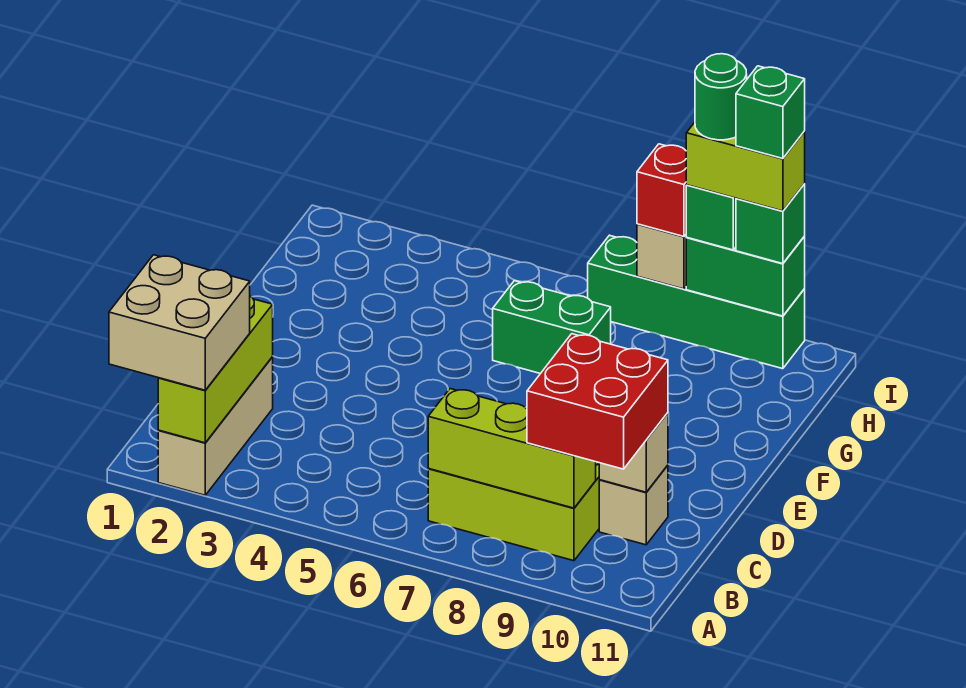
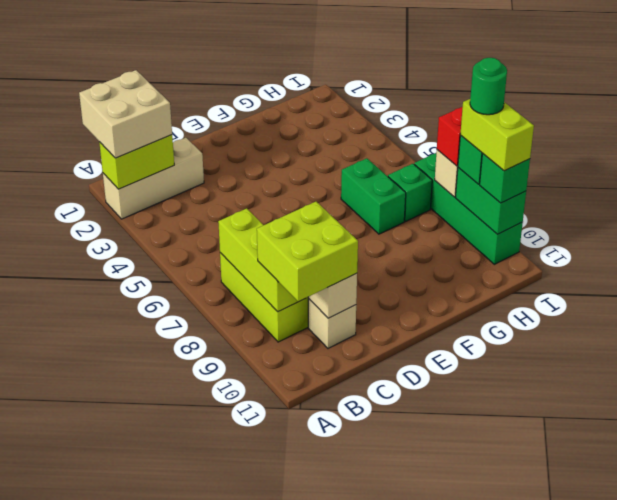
lime 1x3 brick [158,296,273,443] -> lime 1x2 brick [99,135,174,189]
red 2x2 brick [527,334,668,469] -> lime 2x2 brick [257,202,358,302]
green 1x1 brick [736,66,805,159] -> green 1x1 brick moved to [388,164,432,221]

